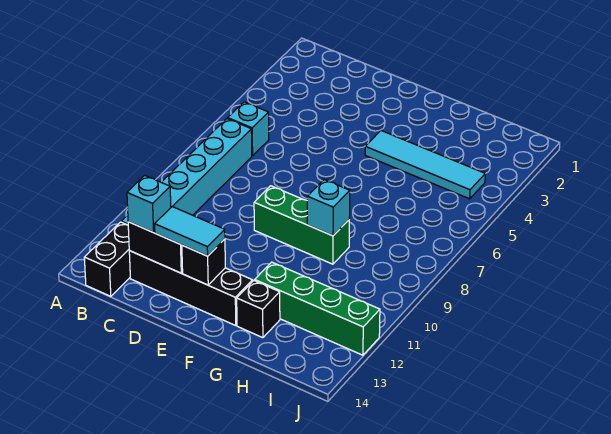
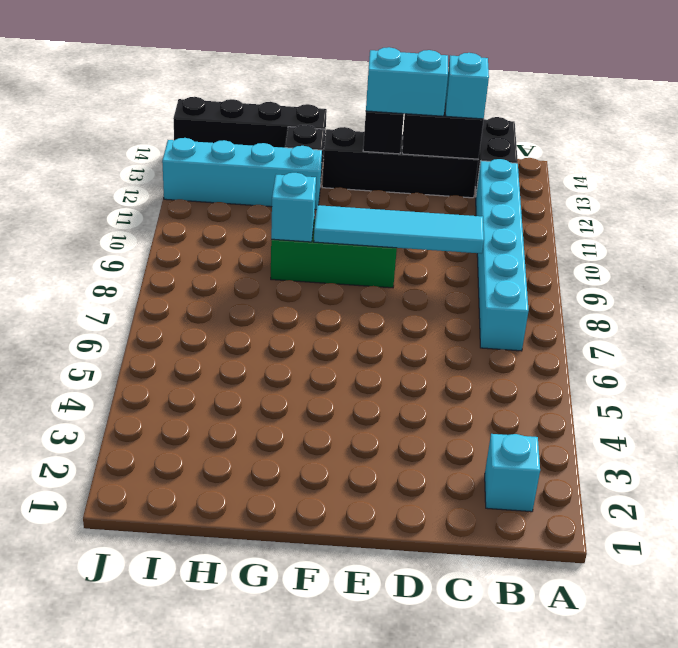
cyan 1x1 brick [228,102,269,156] -> cyan 1x1 brick moved to [485,434,540,512]
cyan 1x2 tile [155,206,225,256] -> cyan 1x2 brick [366,47,448,116]
cyan 1x4 tile [365,131,485,199] -> cyan 1x4 tile moved to [314,205,484,254]
green 1x4 brick [255,262,380,355] -> cyan 1x4 brick [162,138,322,210]
none -> black 1x4 brick [173,97,327,160]

